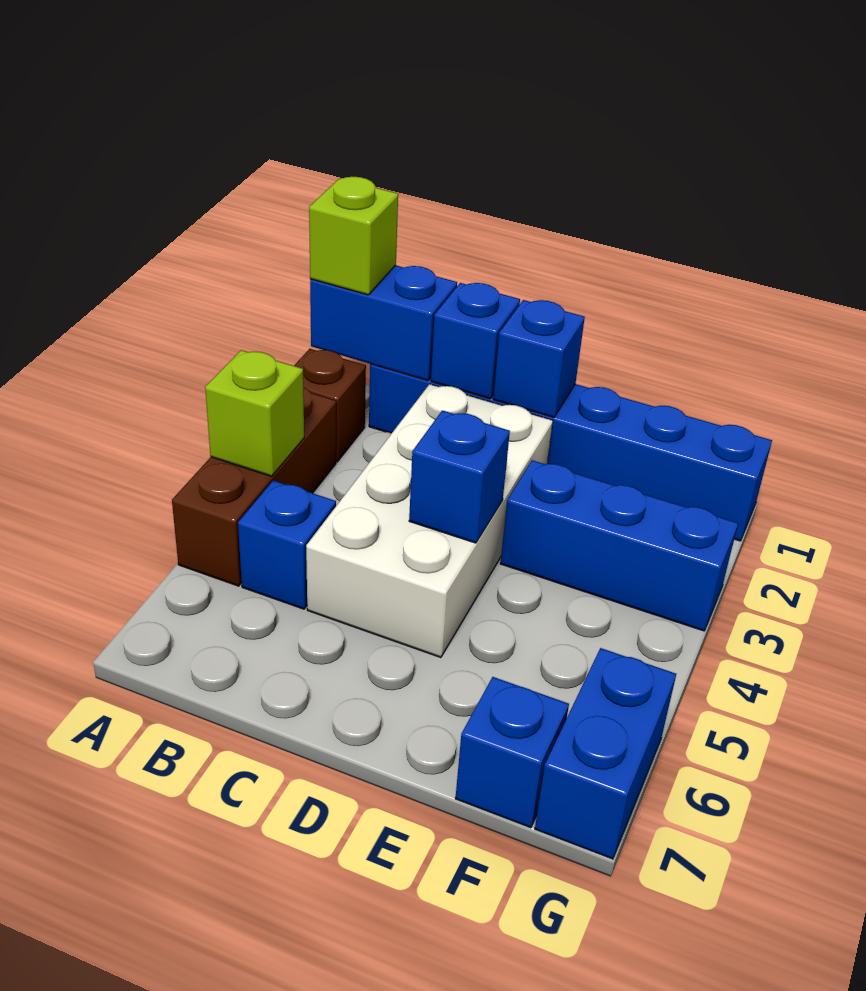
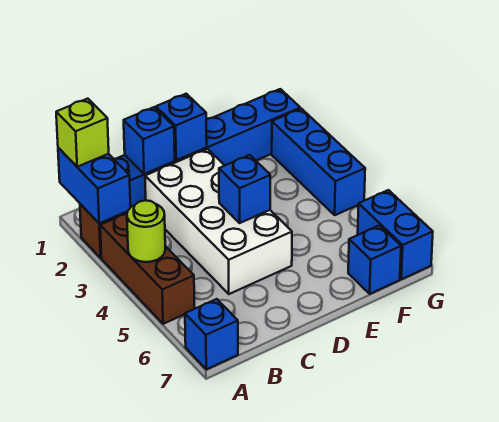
blue 1x2 brick [310,265,457,381] -> blue 1x2 brick turned to [58,148,131,223]
lime 1x1 brick [205,350,304,476] -> lime 1x1 round brick [127,200,165,262]
blue 1x1 brick [238,480,336,609] -> blue 1x1 brick moved to [185,299,238,369]
blue 1x3 brick [500,460,738,631] -> blue 1x3 brick turned to [272,109,365,215]

